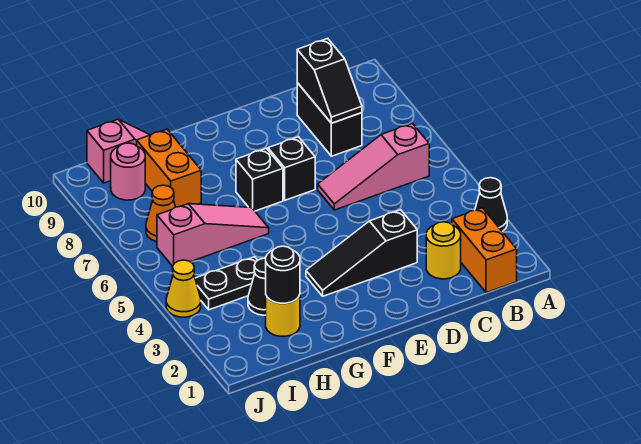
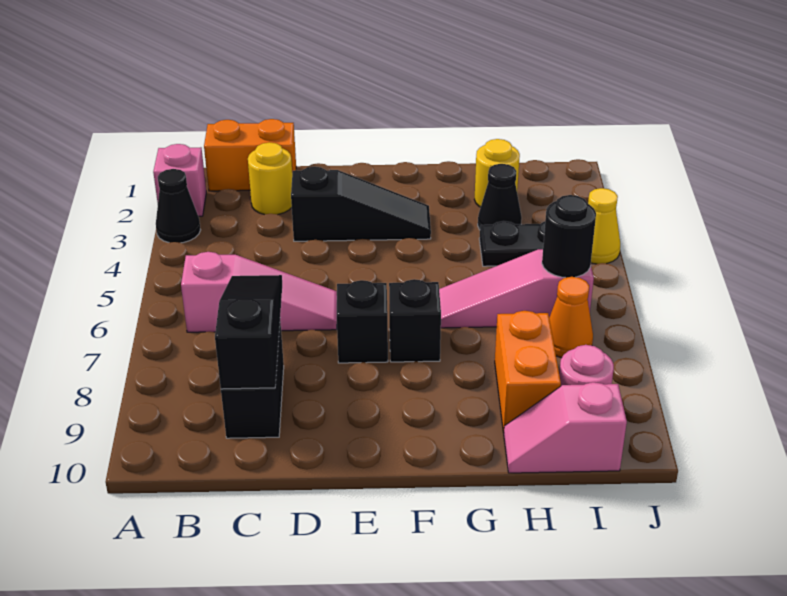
none -> pink 1x1 brick [153,144,206,216]
orange 1x2 brick [452,208,517,293] -> orange 1x2 brick turned to [204,119,296,191]
black 1x2 slope [297,39,362,123] -> black 1x3 slope [215,275,282,389]
black 1x1 round brick [266,246,300,303] -> black 1x1 round brick moved to [542,195,596,278]

